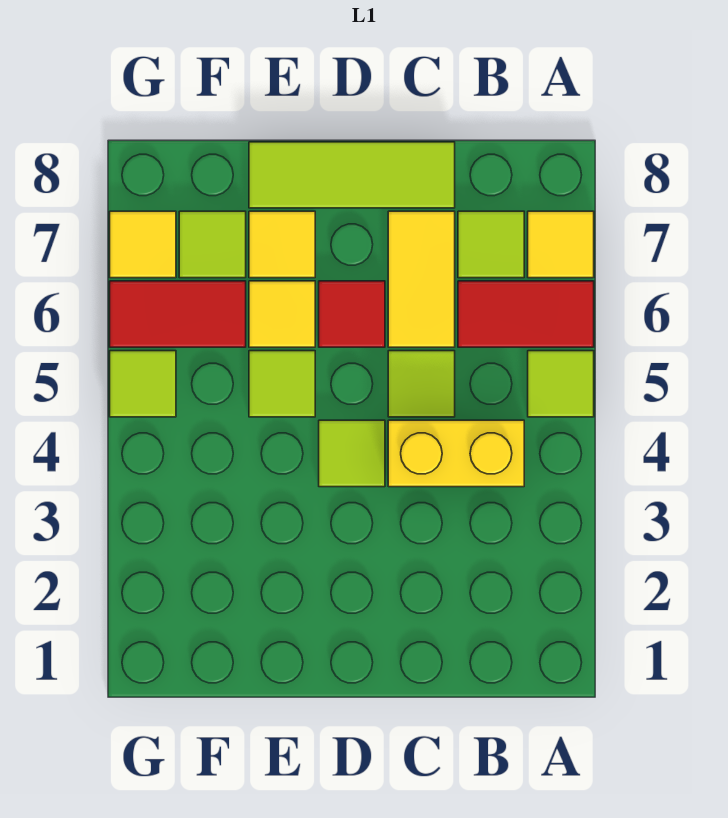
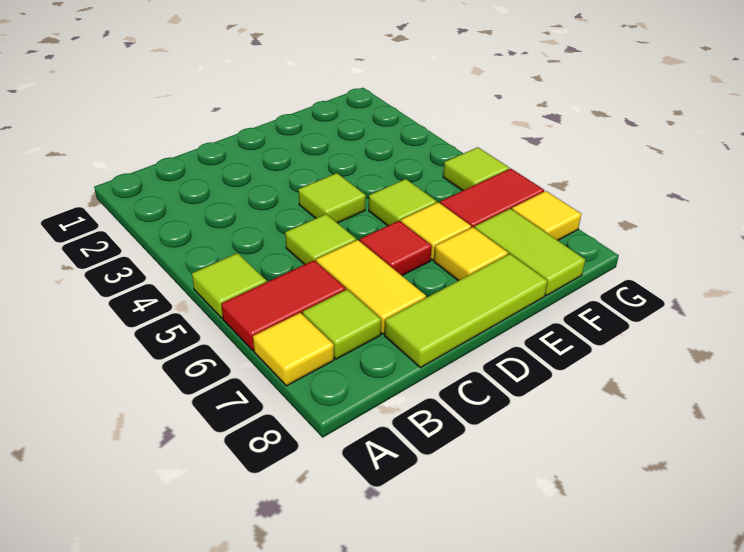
yellow 1x2 brick [388,420,524,487] -> none
lime 1x1 tile [179,211,246,278] -> lime 1x2 tile [475,209,585,296]

